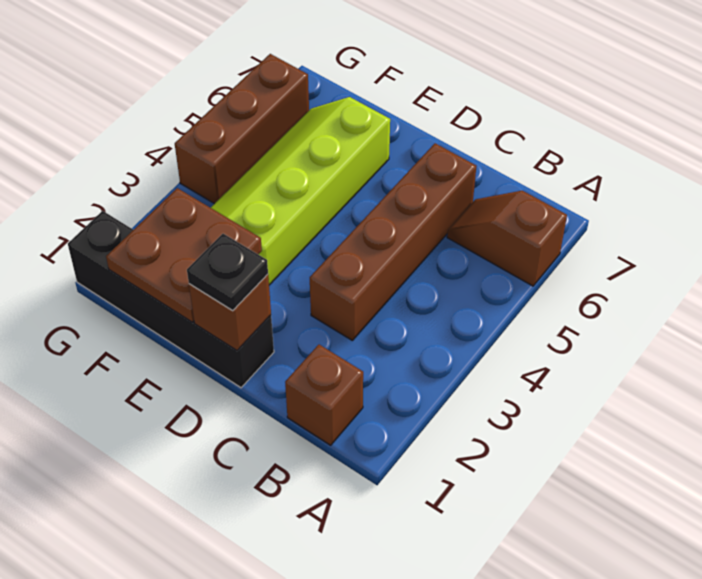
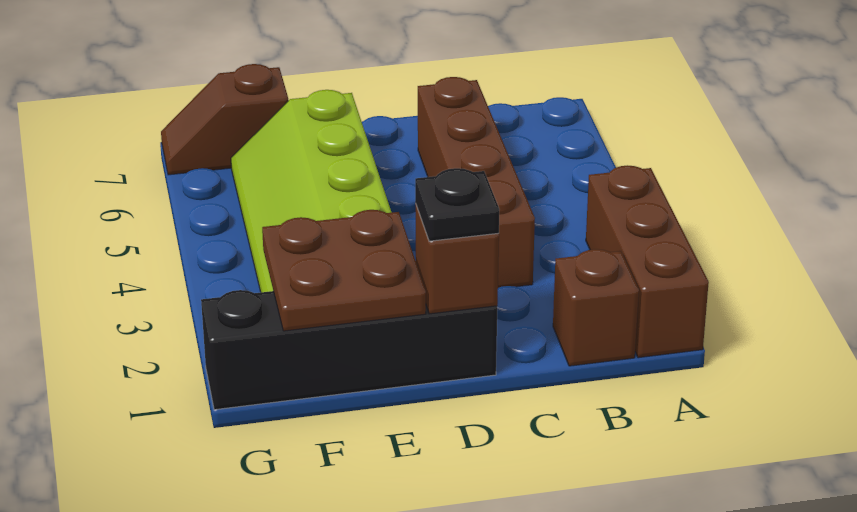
brown 1x2 slope [447,191,567,286] -> brown 1x2 slope moved to [161,64,288,175]
brown 1x3 brick [175,54,309,204] -> brown 1x3 brick moved to [586,165,709,358]

